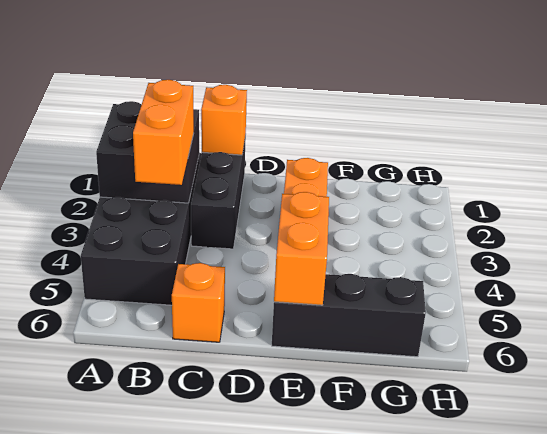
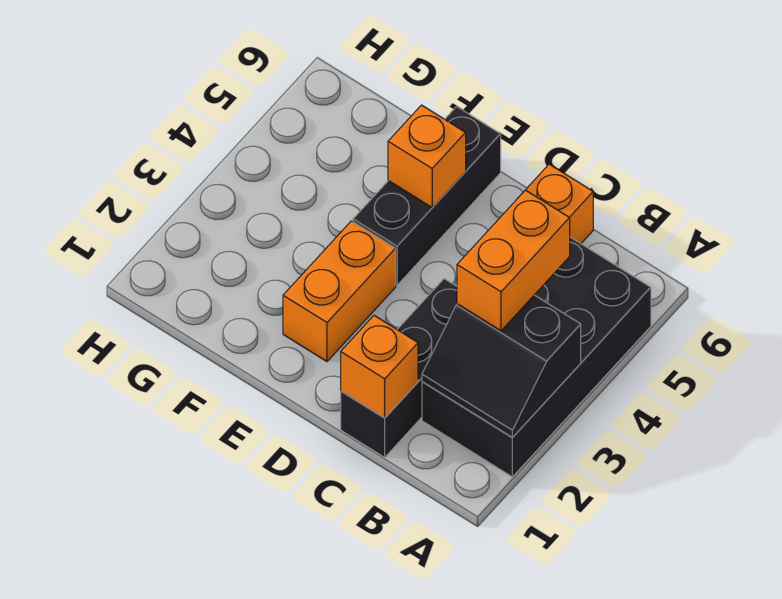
black 2x2 brick [96,101,199,203] -> black 2x2 slope [422,295,581,437]
orange 1x2 brick [274,192,329,305] -> orange 1x1 brick [388,105,466,207]
black 1x3 brick [272,274,426,357] -> black 1x3 brick turned to [353,107,501,285]

